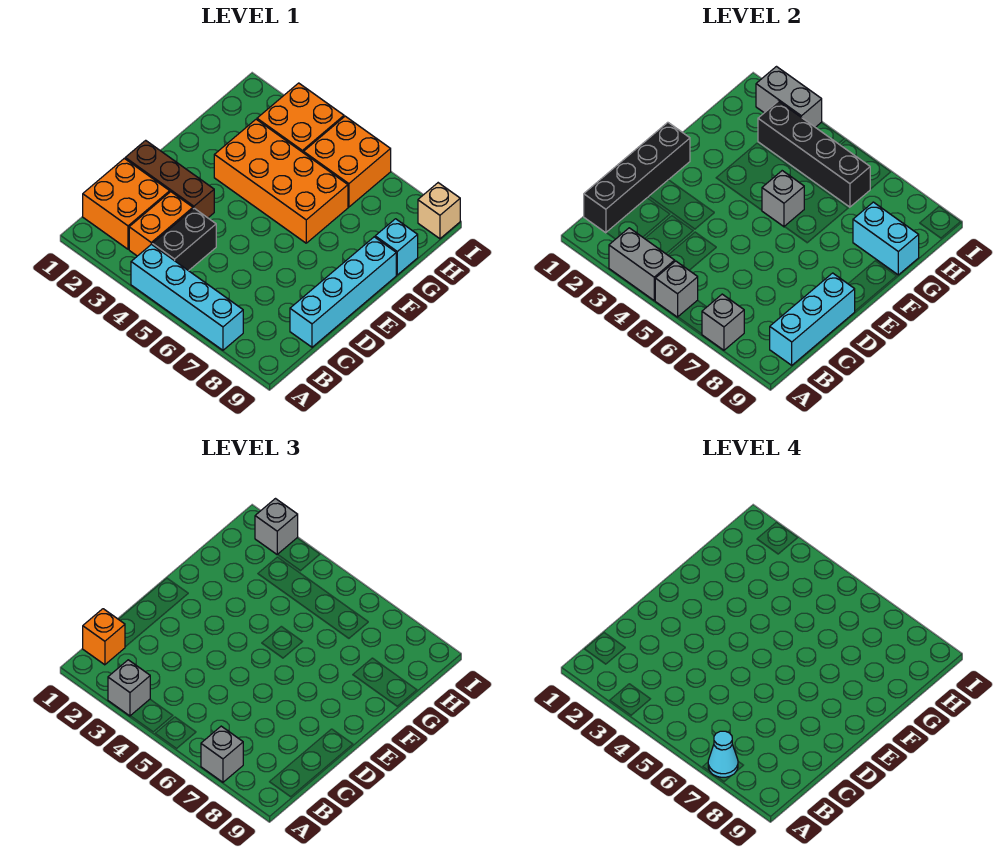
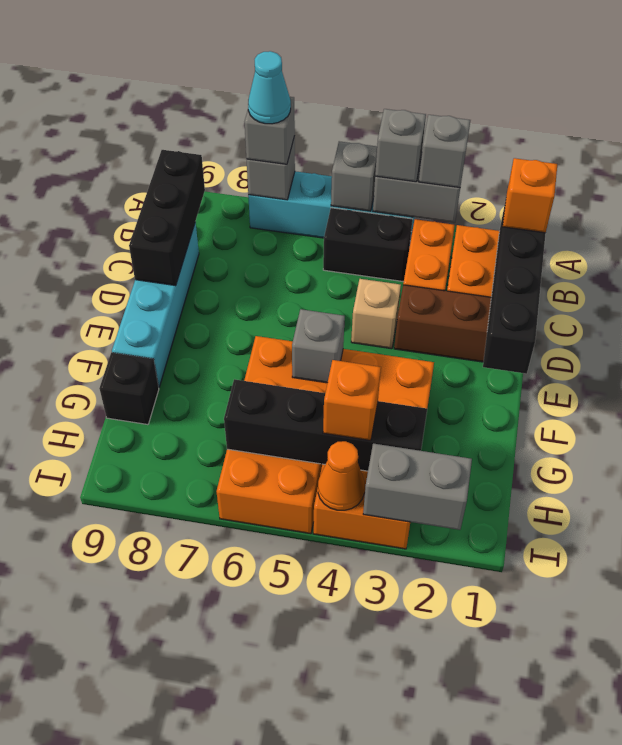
black 1x2 brick [152,208,216,271] -> black 1x2 brick turned to [323,208,412,282]
cyan 1x3 brick [770,273,855,365] -> black 1x3 brick [129,150,205,286]
cyan 1x2 brick [853,202,919,275] -> none
cyan 1x1 brick [375,219,418,275] -> black 1x1 brick [99,353,159,425]
none -> orange 1x1 brick [323,360,381,441]
grey 1x1 brick [255,499,298,555] -> grey 1x1 brick moved to [375,109,426,182]
none -> orange 1x1 cone [318,441,365,510]
tan 1x1 brick [418,183,460,239] -> tan 1x1 brick moved to [351,279,401,349]

